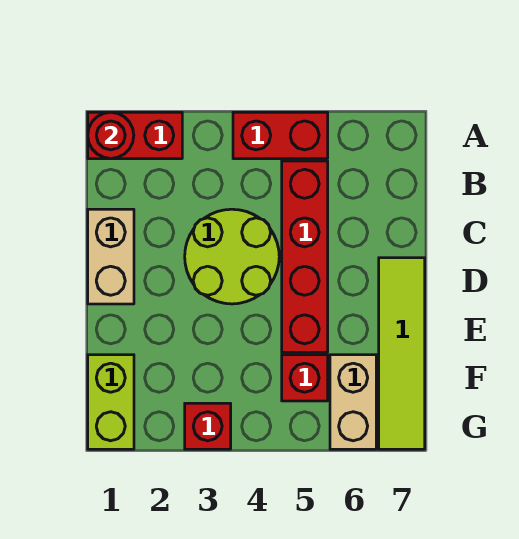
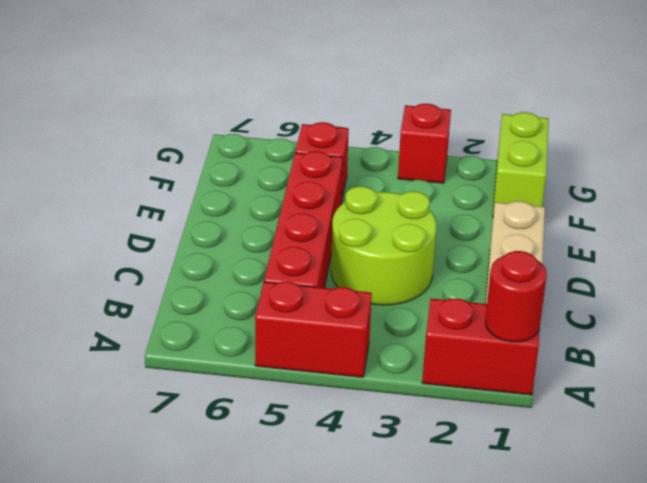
lime 1x4 tile [379,258,425,449] -> none
tan 1x2 brick [330,355,376,449] -> none

